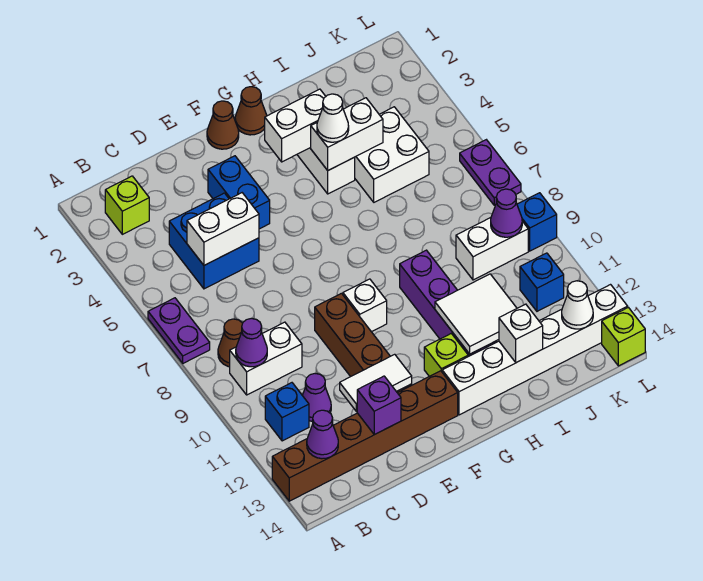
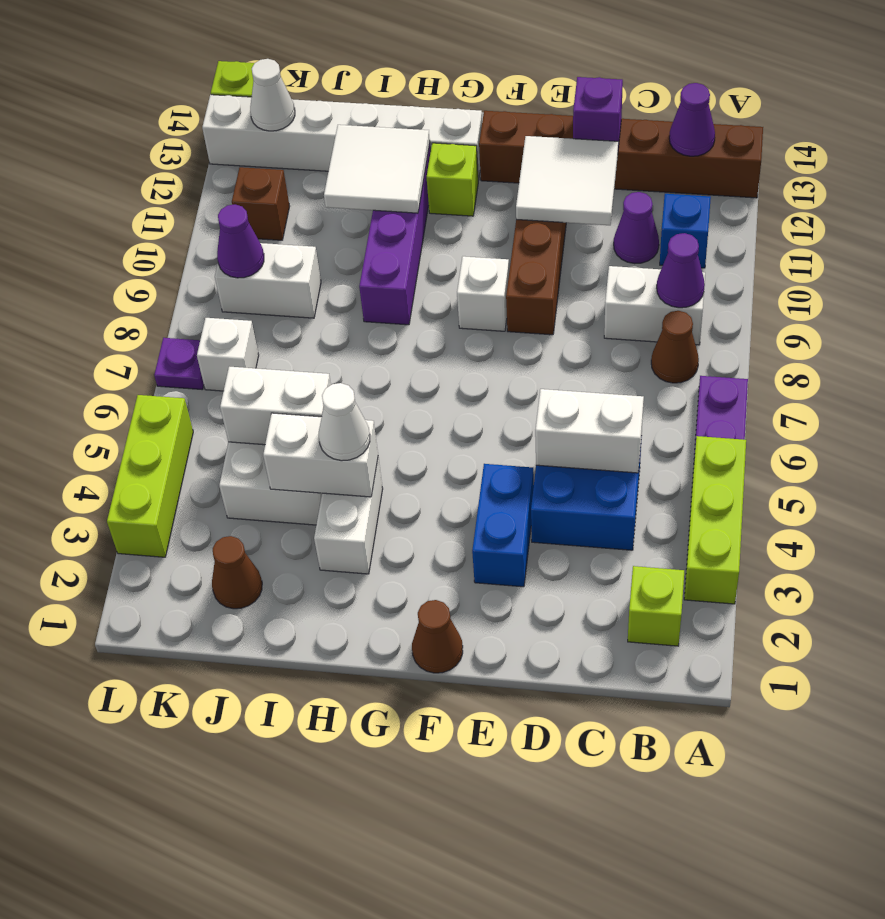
none -> lime 1x3 brick [684,436,746,604]
white 1x2 tile [340,354,412,412] -> white 2x2 tile [516,136,618,225]
brown 1x1 cone [235,87,267,135] -> brown 1x1 cone moved to [212,536,262,609]
white 1x2 brick [265,89,326,162] -> white 1x2 brick moved to [220,367,331,445]
white 1x1 brick [499,304,543,363] -> white 1x1 brick moved to [197,318,259,391]
blue 1x1 brick [520,253,564,311] -> brown 1x1 brick [232,167,290,240]
none -> lime 1x3 brick [107,395,193,557]
purple 1x2 plate [460,140,521,205] -> purple 1x1 plate [154,338,204,390]
blue 1x1 brick [517,193,557,251] -> none

